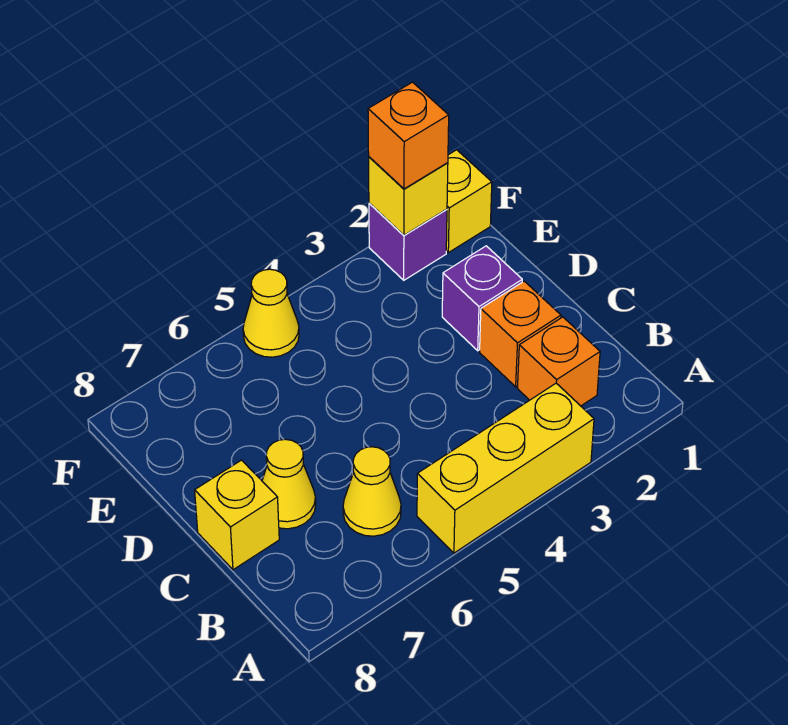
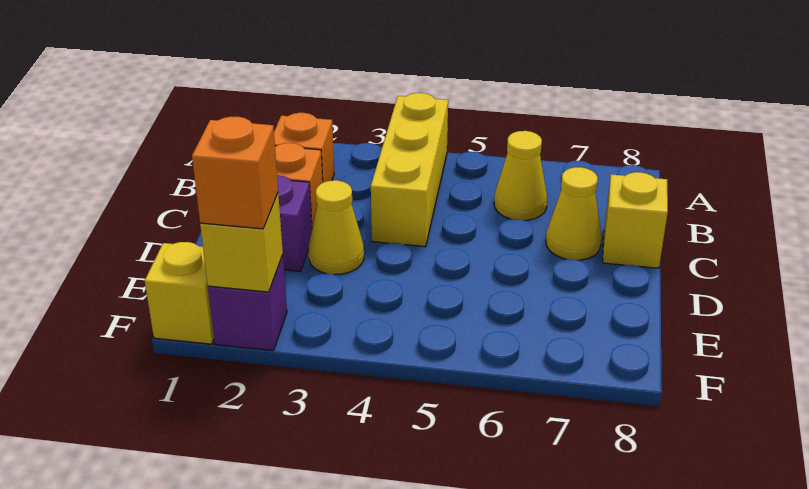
yellow 1x3 brick [417,383,594,553] -> yellow 1x3 brick turned to [371,93,448,247]
yellow 1x1 cone [243,269,299,357] -> yellow 1x1 cone moved to [308,180,364,275]

